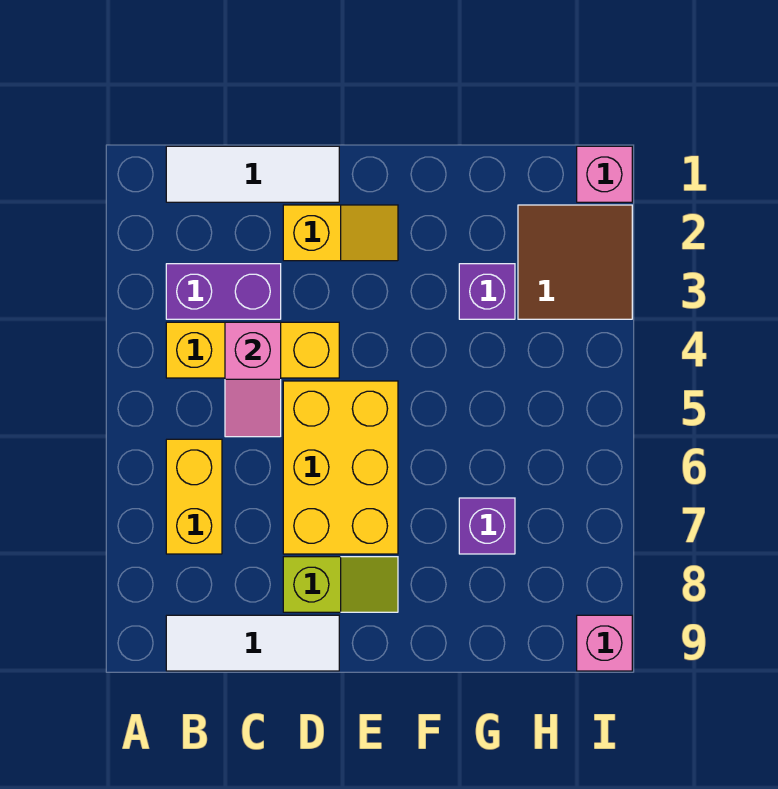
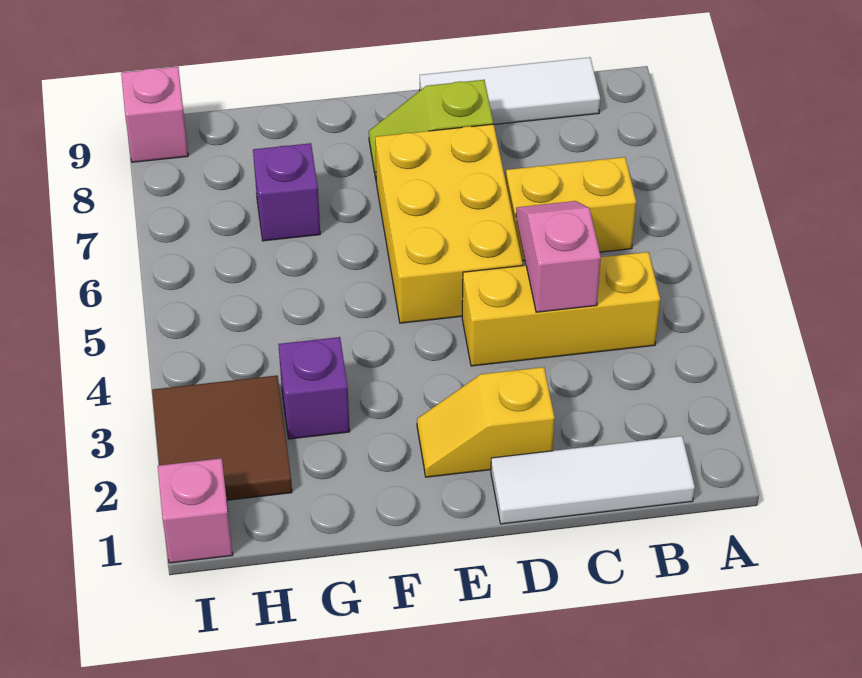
purple 1x2 brick [166,264,281,319] -> none
yellow 1x2 brick [166,439,222,554] -> yellow 1x2 brick turned to [506,157,636,261]

